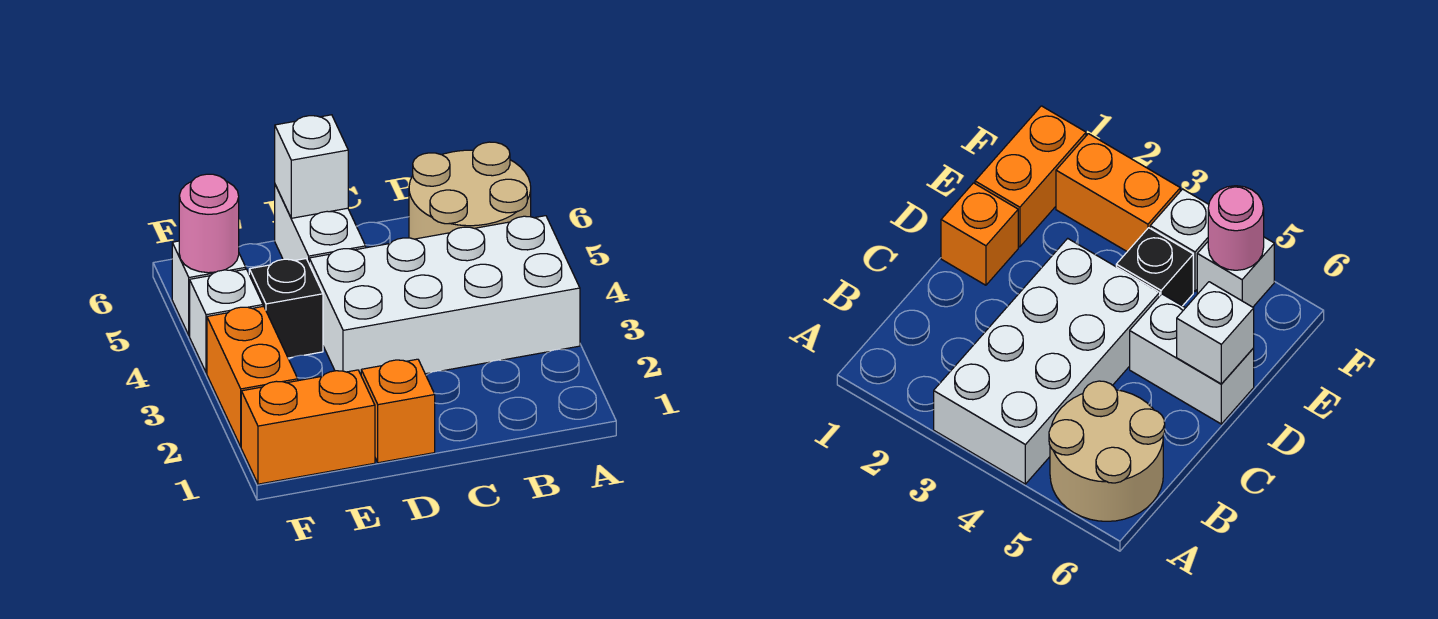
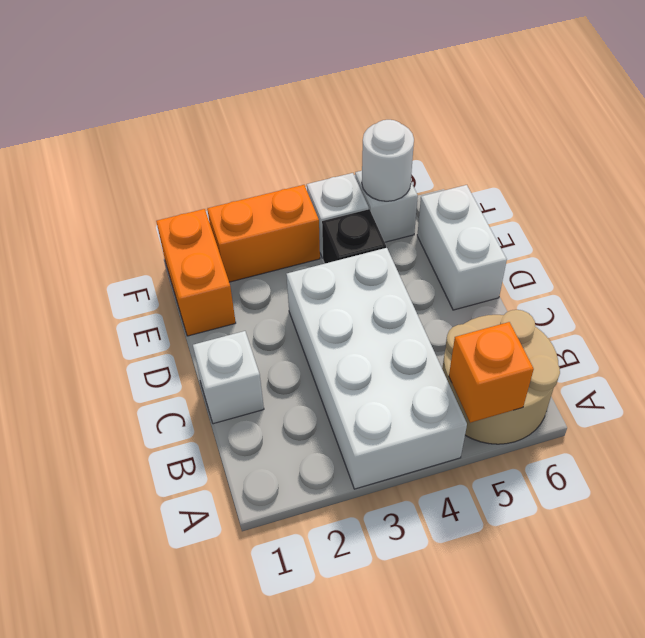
orange 1x1 brick [361,359,435,463] -> orange 1x1 brick moved to [449,322,534,423]
white 1x2 brick [275,185,366,262] -> white 1x2 brick turned to [417,185,507,310]
white 1x1 brick [275,115,348,218] -> white 1x1 brick moved to [193,331,264,424]
pink 1x1 round brick [179,174,239,273] -> white 1x1 round brick [362,120,414,201]

